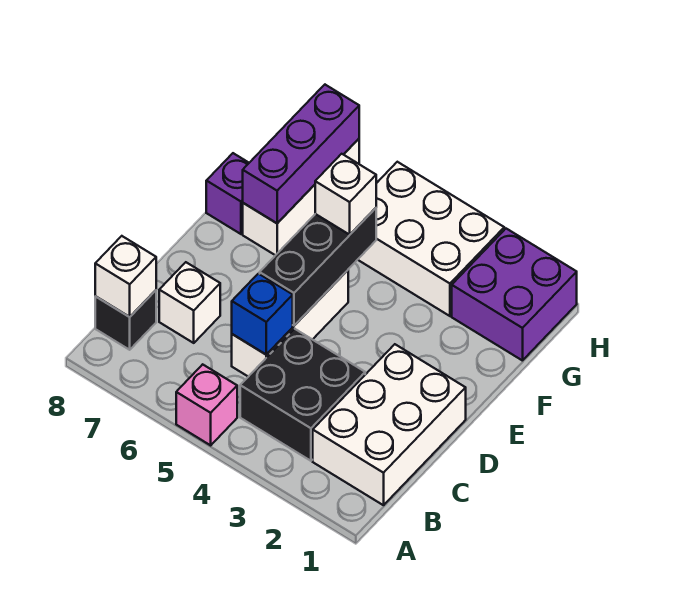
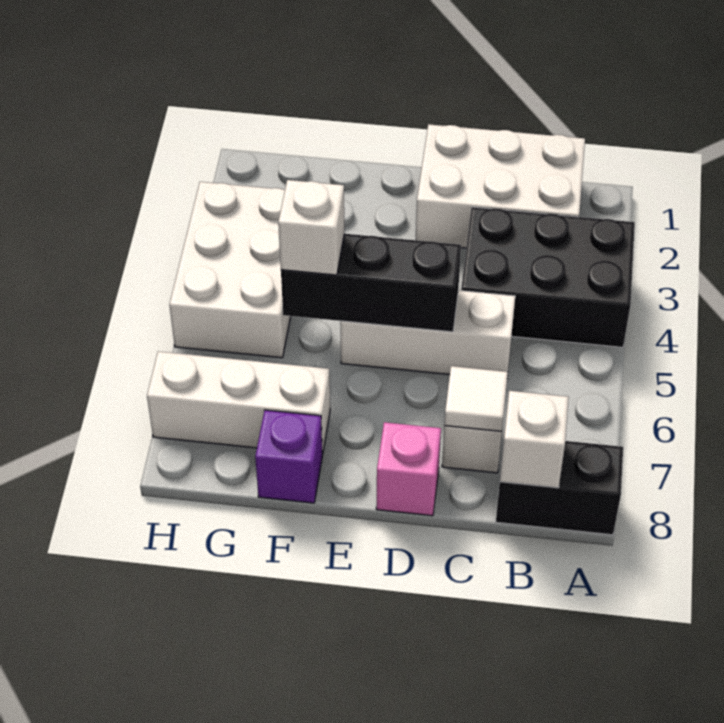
pink 1x1 brick [176,364,237,445] -> pink 1x1 brick moved to [376,422,441,516]
black 2x2 brick [240,329,365,461] -> black 2x3 brick [461,207,635,347]
black 1x1 brick [95,290,156,350] -> black 1x2 brick [496,441,623,535]
blue 1x1 brick [232,274,293,355] -> none
none -> white 1x1 tile [444,366,508,431]
purple 1x3 brick [243,85,359,223] -> none
purple 2x2 brick [452,229,577,361] -> none

